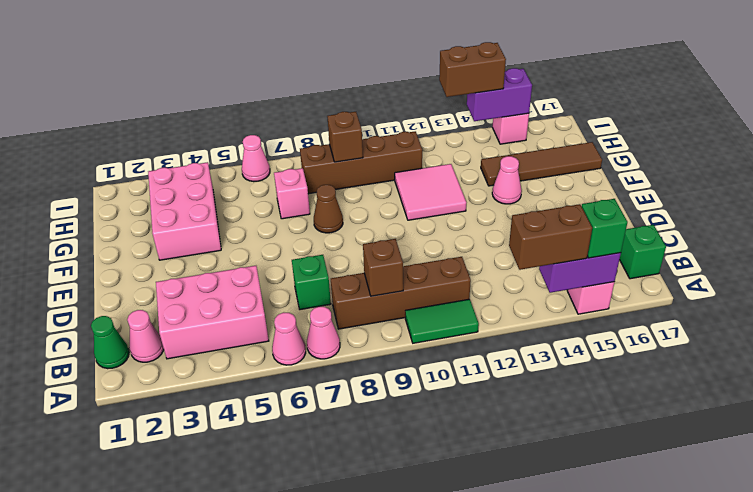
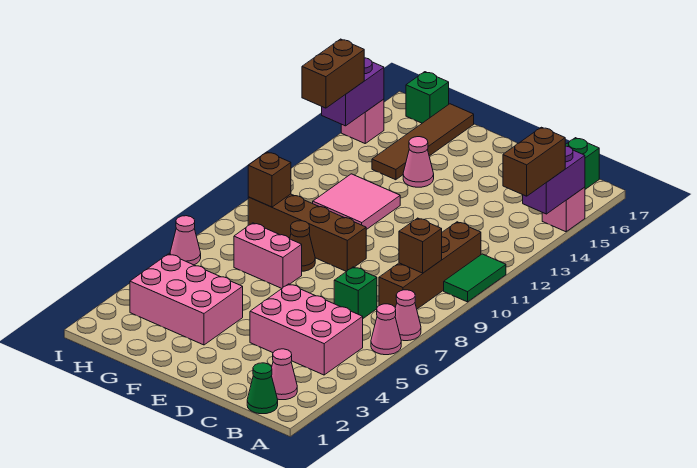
green 1x1 brick [582,199,628,258] -> green 1x1 brick moved to [406,72,449,123]
pink 2x3 brick [156,266,269,359] -> pink 2x3 brick turned to [250,284,363,375]
pink 1x1 brick [274,168,310,219] -> pink 1x2 brick [234,223,302,288]
brown 1x4 brick [300,131,422,194] -> brown 1x4 brick turned to [248,194,366,272]

